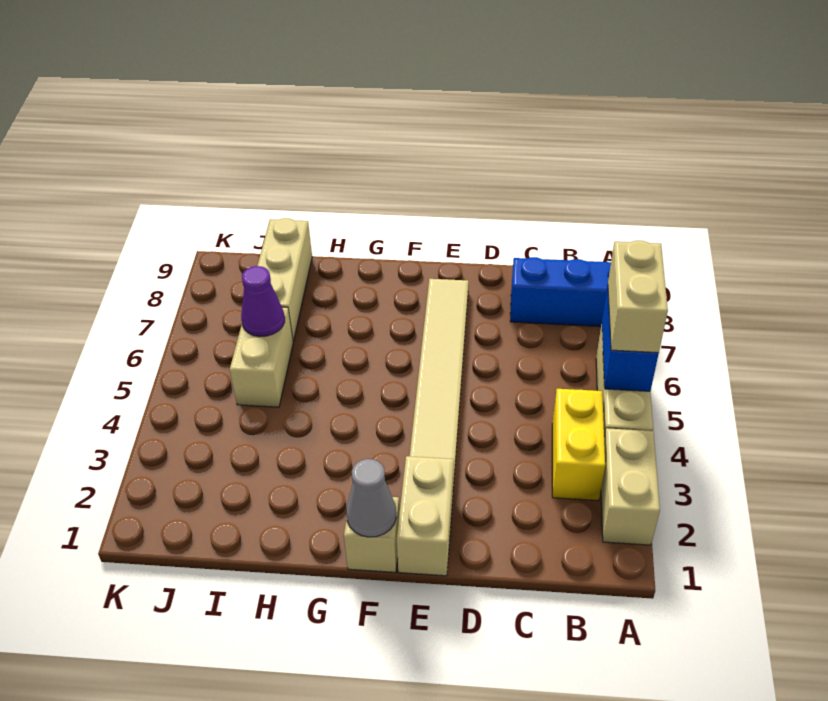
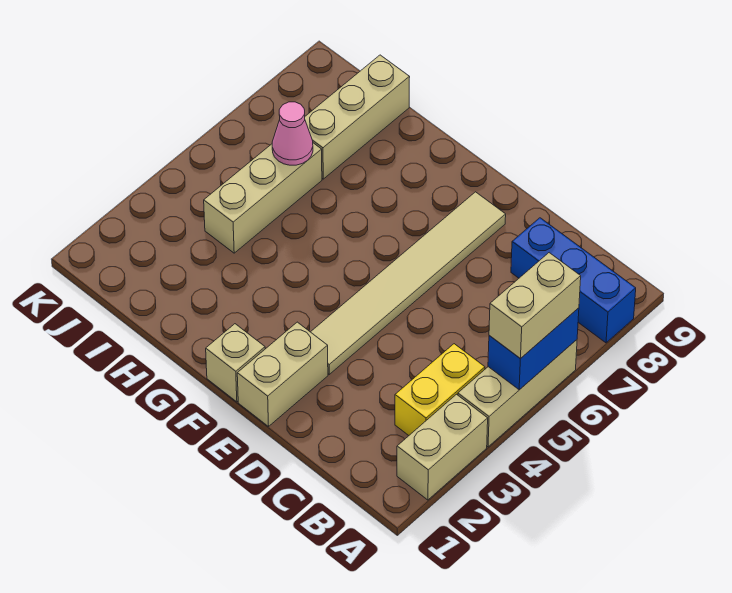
grey 1x1 cone [346,459,396,537] -> none
tan 1x2 brick [230,307,293,407] -> tan 1x3 brick [204,143,322,253]
purple 1x1 cone [241,266,285,337] -> pink 1x1 cone [272,102,313,165]

